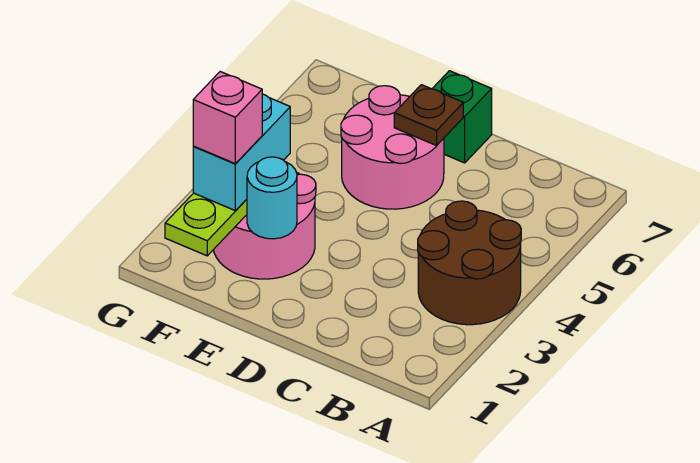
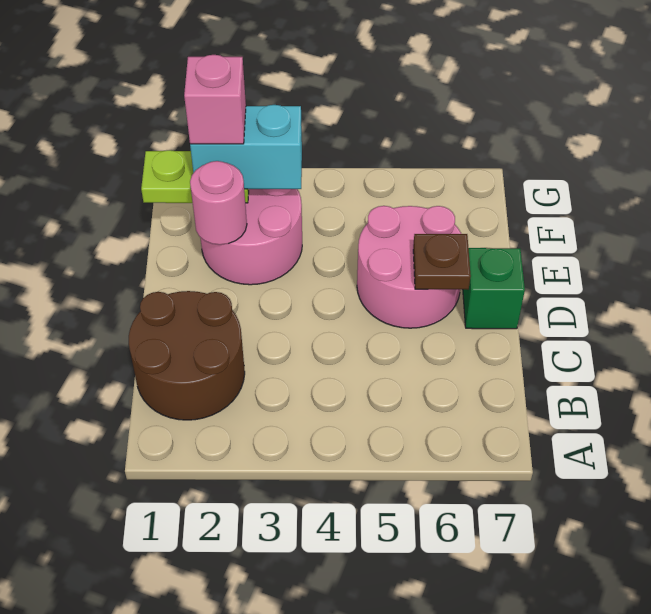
brown 2x2 round brick [418,201,521,325] -> brown 2x2 round brick moved to [129,291,245,420]
cyan 1x1 round brick [247,157,297,239] -> pink 1x1 round brick [190,161,247,245]

